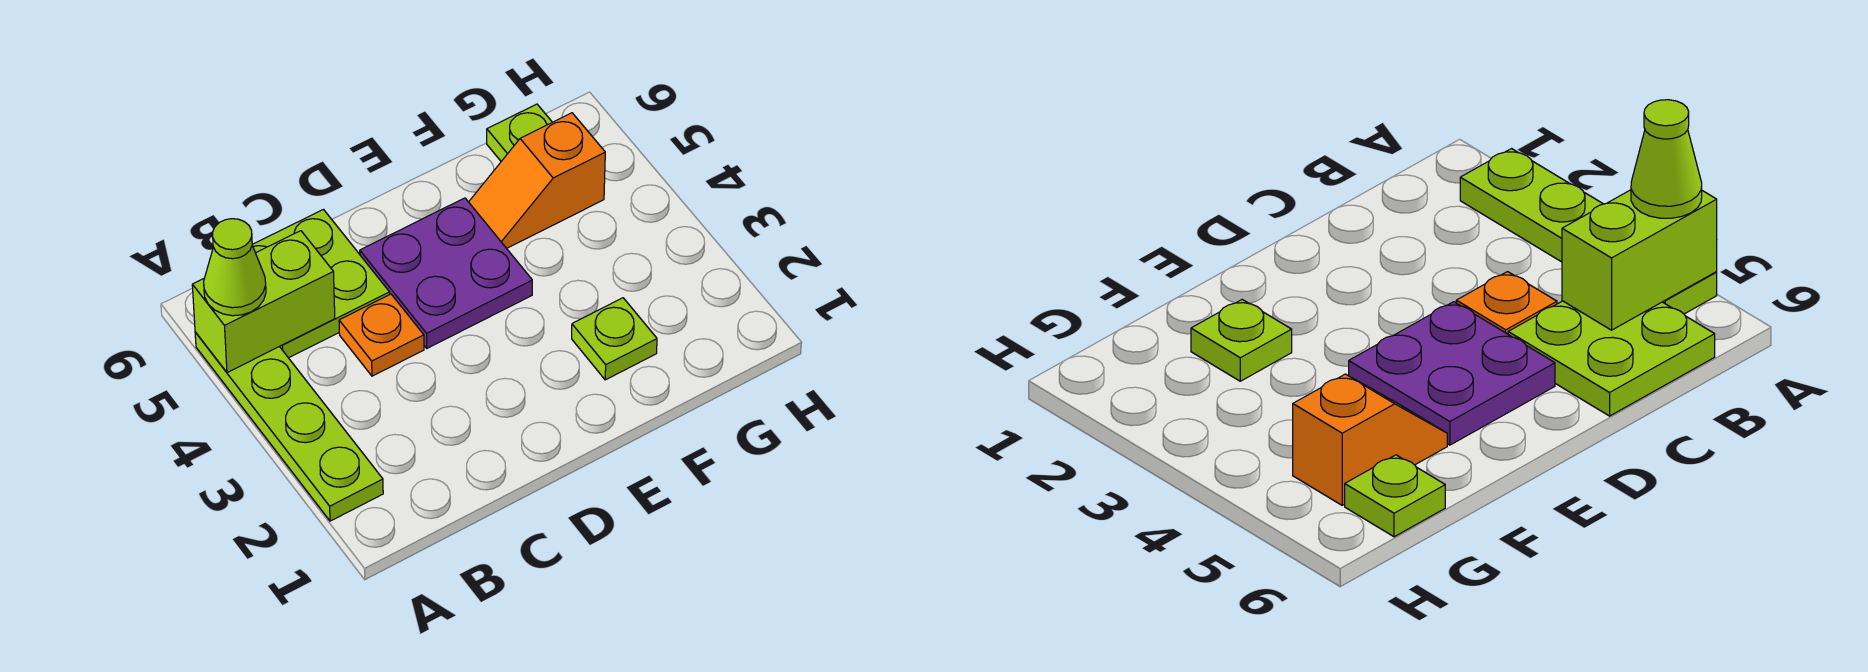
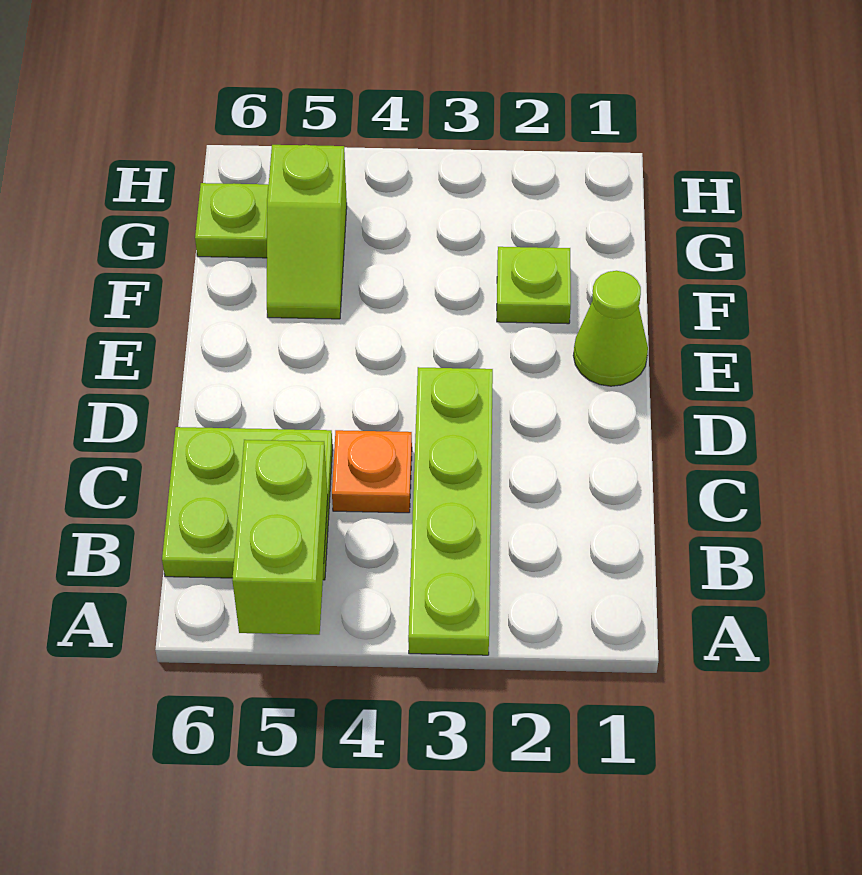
lime 1x4 plate [195,332,383,521] -> lime 1x4 plate turned to [408,367,493,655]
lime 1x1 cone [204,219,266,316] -> lime 1x1 cone moved to [573,271,648,386]
purple 2x2 plate [360,198,532,348] -> none
orange 1x2 slope [469,113,605,248] -> lime 1x2 slope [267,145,347,319]

